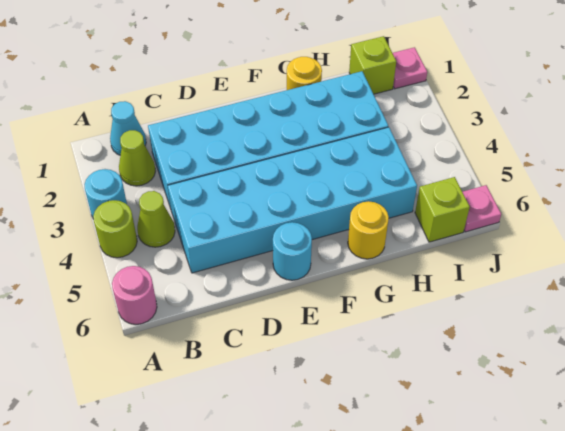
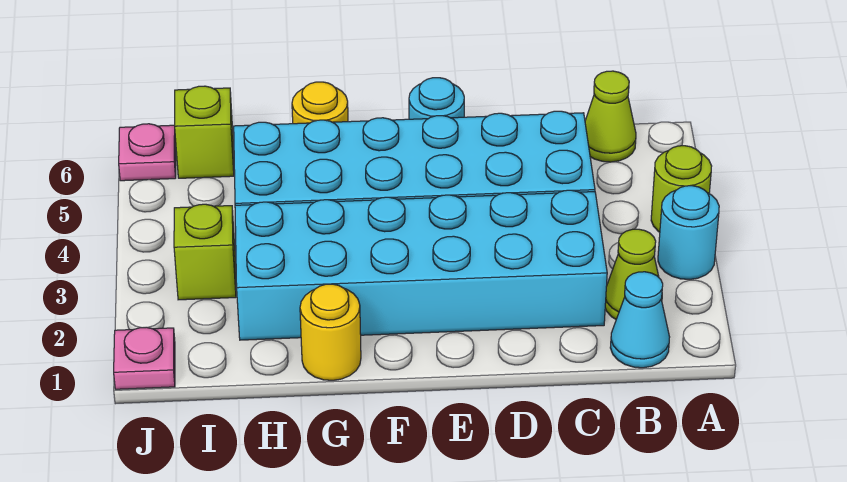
pink 1x1 round brick [112,266,157,324] -> none
lime 1x1 cone [137,191,175,247] -> lime 1x1 cone moved to [585,71,636,162]
lime 1x1 brick [349,36,396,94] -> lime 1x1 brick moved to [174,204,236,300]

